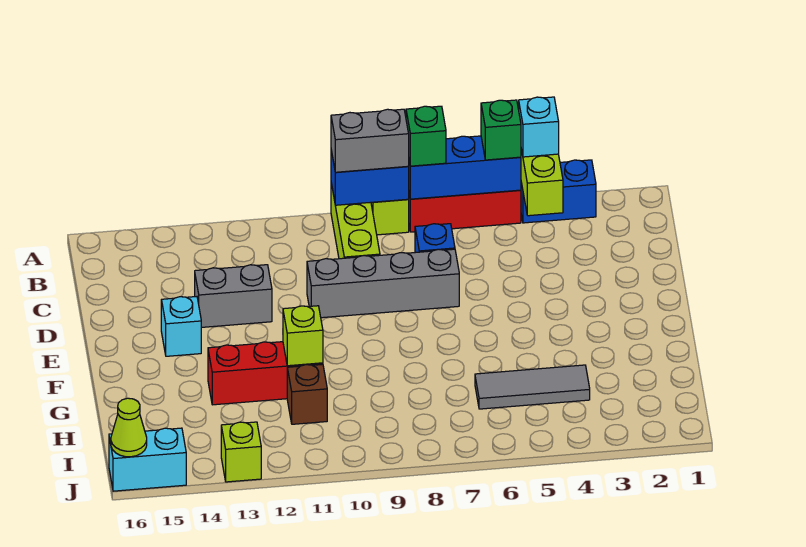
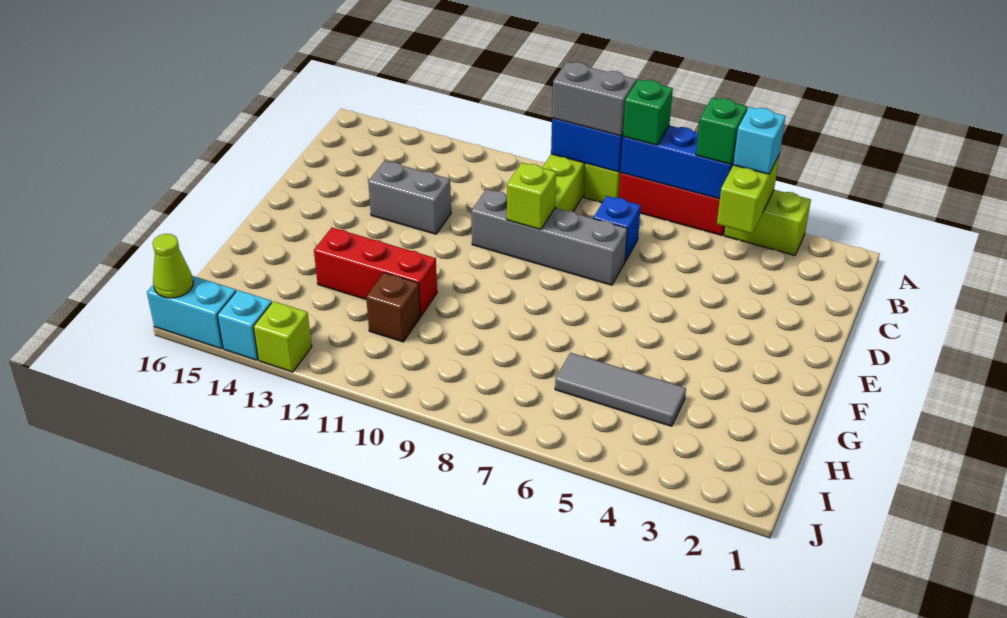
blue 1x2 brick [521,160,596,223] -> lime 1x2 brick [724,190,811,255]
cyan 1x1 brick [161,297,201,356] -> cyan 1x1 brick moved to [217,290,272,360]
lime 1x1 brick [283,306,323,366] -> lime 1x1 brick moved to [507,163,556,230]

